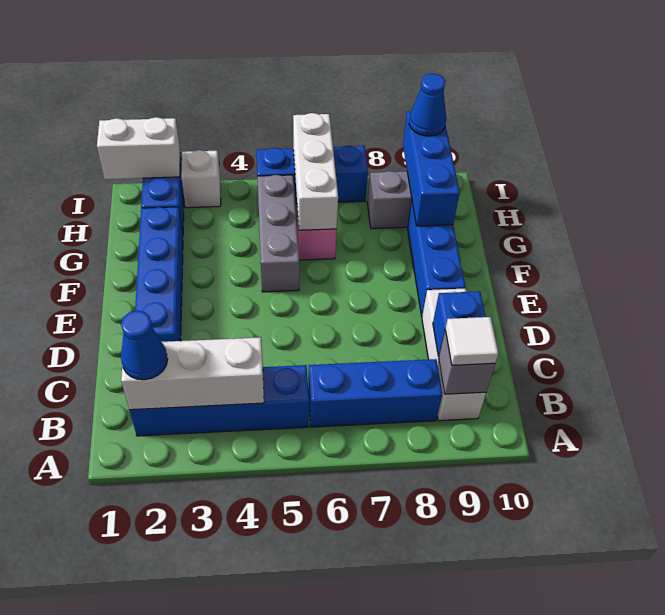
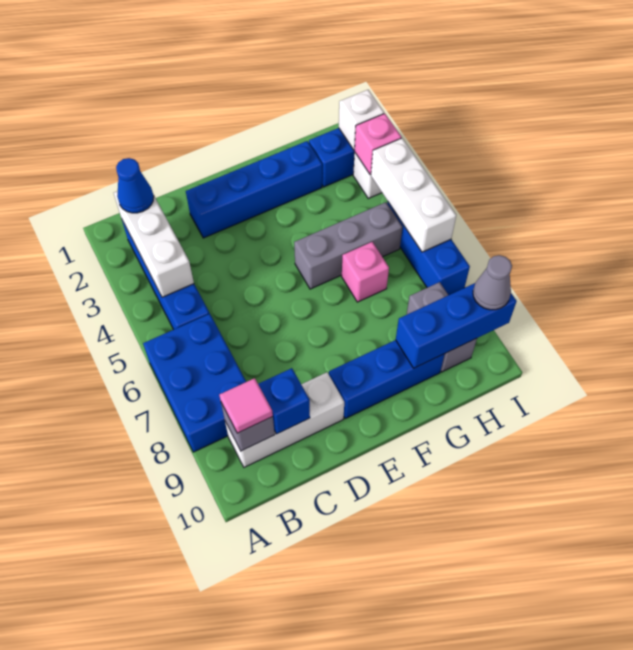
blue 1x3 brick [308,359,442,427] -> blue 2x3 brick [143,314,246,452]
white 1x1 tile [445,317,499,365] -> pink 1x1 tile [220,378,273,433]
white 1x3 brick [293,113,338,230] -> white 1x3 brick turned to [371,138,456,252]
white 1x2 brick [97,117,180,179] -> white 1x1 brick [339,90,384,150]
none -> pink 1x1 brick [355,114,401,175]
blue 1x1 cone [409,73,446,136] -> grey 1x1 cone [473,255,512,310]

